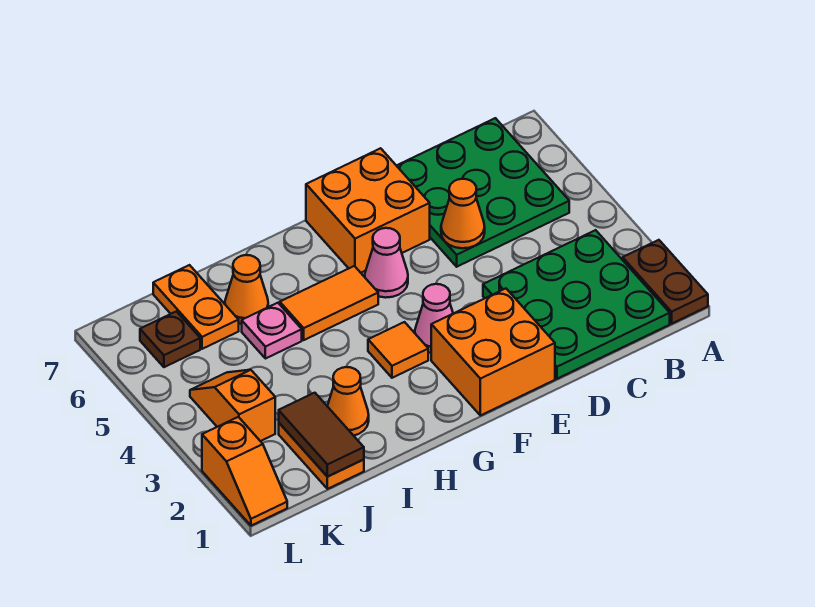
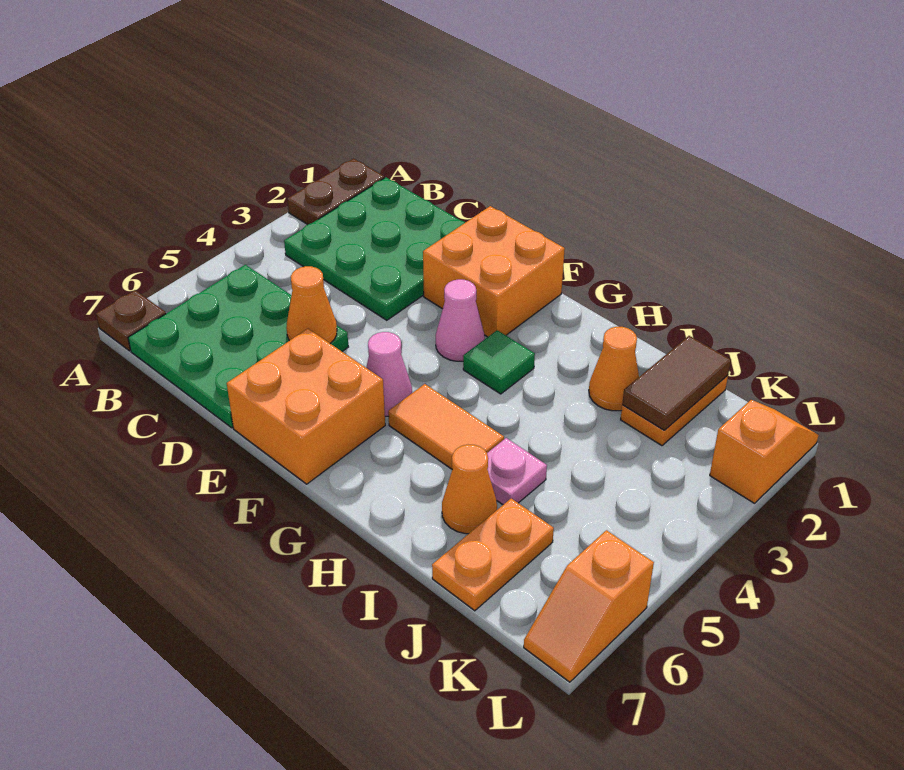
orange 1x1 tile [368,322,428,378] -> green 1x1 tile [463,330,535,394]
orange 1x2 slope [190,370,275,441] -> orange 1x2 slope moved to [524,530,654,682]
brown 1x1 plate [140,311,200,367] -> brown 1x1 plate moved to [96,290,166,351]

